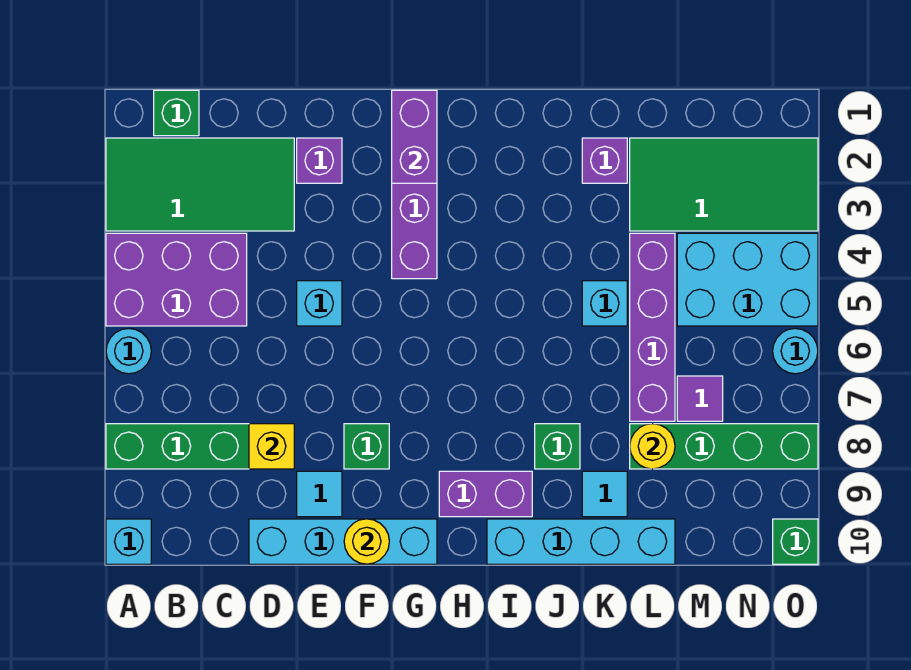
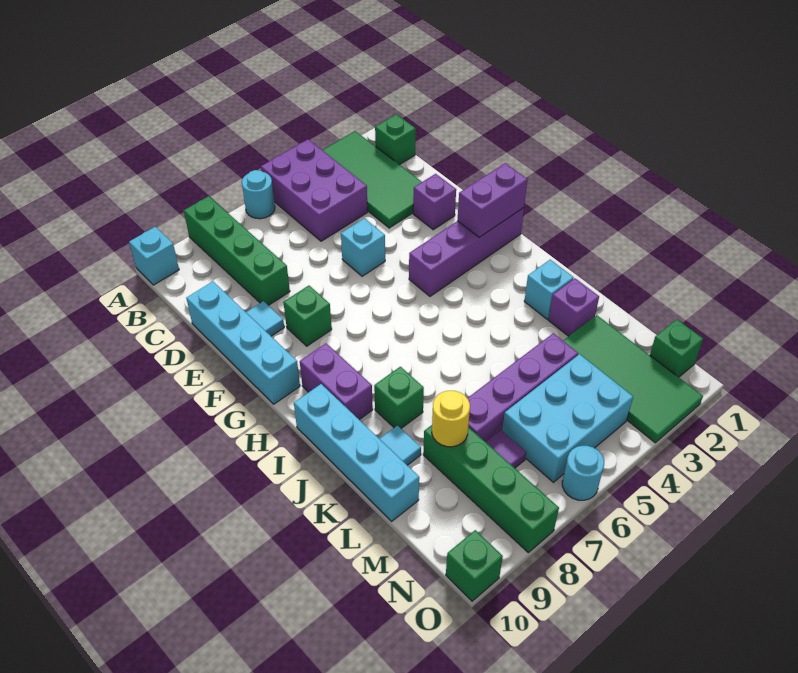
yellow 1x1 brick [249,424,294,469] -> none
yellow 1x1 round brick [344,519,389,564] -> none
cyan 1x1 brick [582,281,627,326] -> cyan 1x1 brick moved to [524,260,574,319]
cyan 2x3 brick [677,233,818,326] -> cyan 2x3 brick turned to [502,354,633,482]
none -> green 1x1 brick [650,319,703,377]

